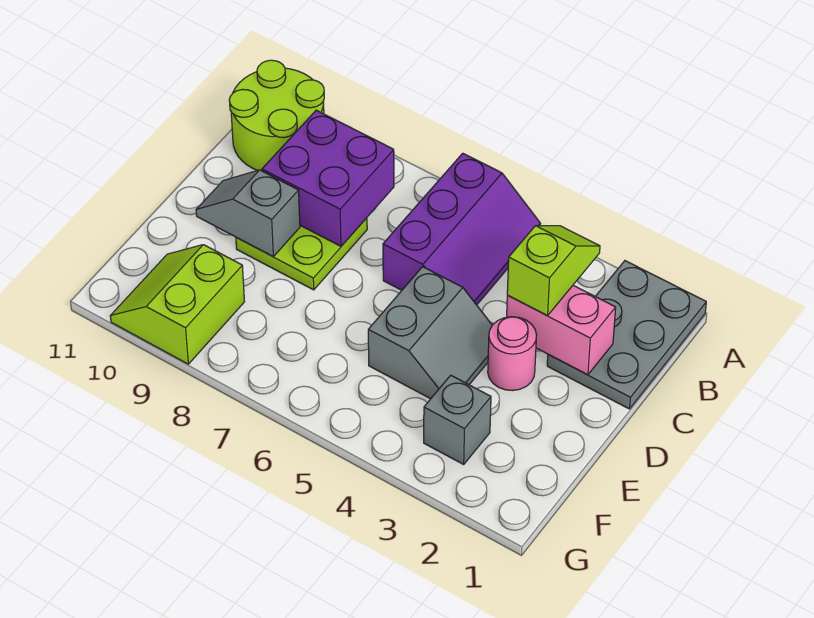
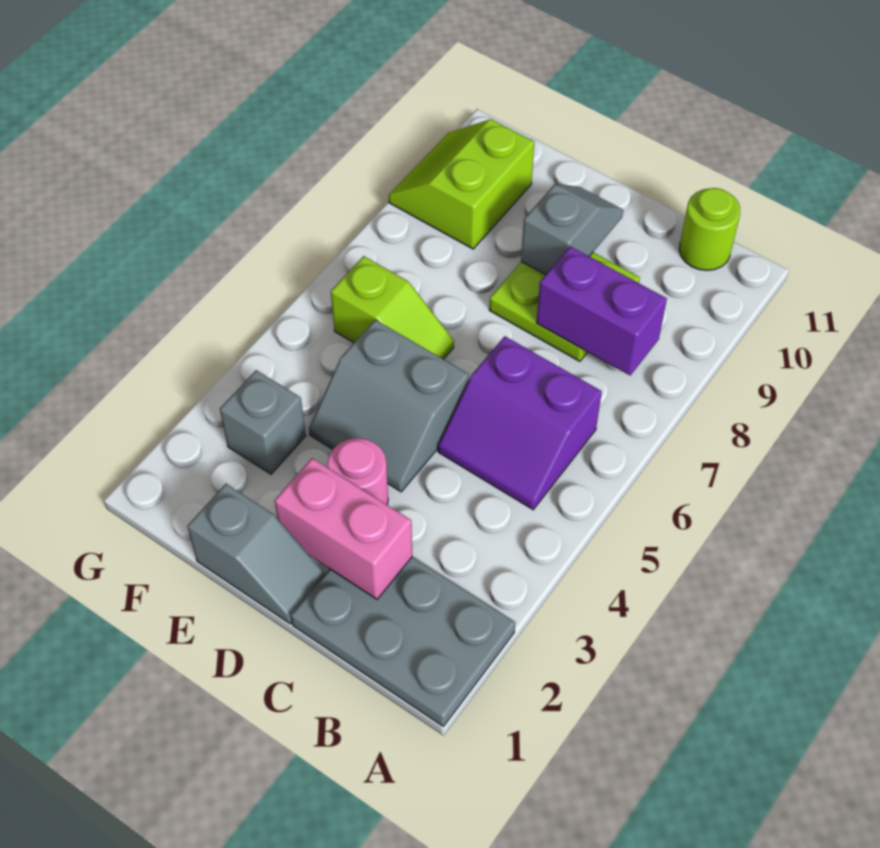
purple 2x3 slope [383,153,540,305] -> purple 2x2 slope [438,336,602,510]
lime 2x2 round brick [229,60,324,171] -> lime 1x1 round brick [679,188,740,270]
lime 1x2 slope [507,226,600,316] -> lime 1x2 slope moved to [331,256,454,359]
purple 2x2 brick [262,110,394,246] -> purple 1x2 brick [536,247,667,375]
pink 1x2 brick [507,285,616,375] -> pink 1x2 brick turned to [274,458,412,599]
none -> grey 1x2 slope [187,484,325,624]
lime 2x2 slope [110,245,245,364] -> lime 2x2 slope turned to [389,119,534,249]

